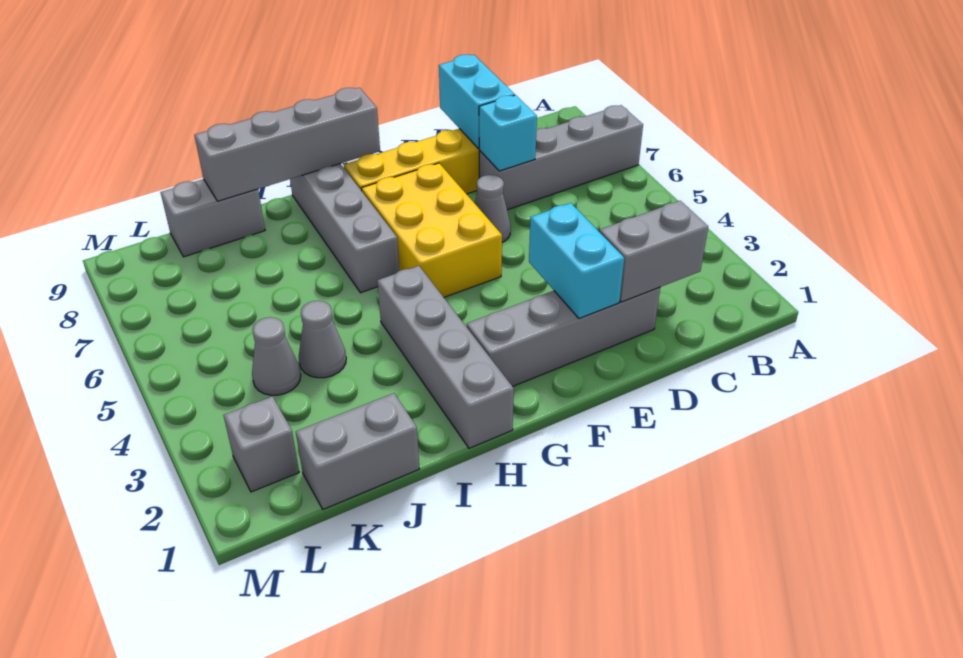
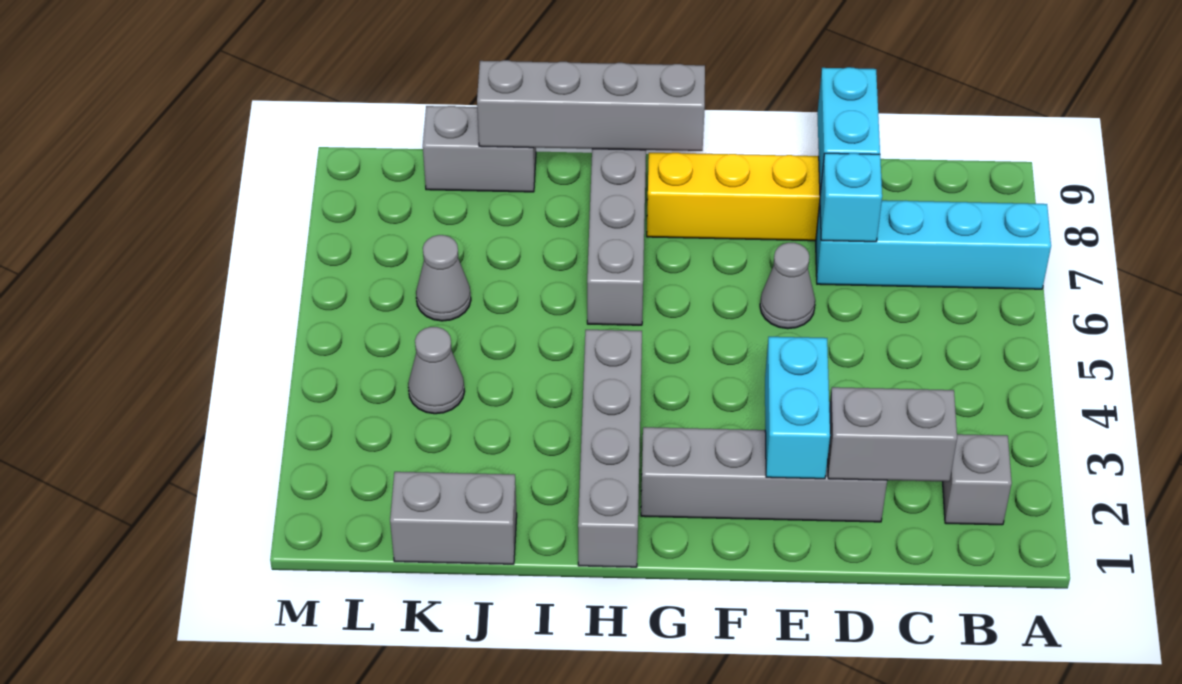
grey 1x4 brick [479,105,643,210] -> cyan 1x4 brick [816,200,1051,289]
yellow 2x3 brick [362,163,502,297] -> none
grey 1x1 cone [299,301,346,378] -> grey 1x1 cone moved to [416,235,471,321]
grey 1x1 brick [223,396,299,492] -> grey 1x1 brick moved to [943,434,1012,525]

